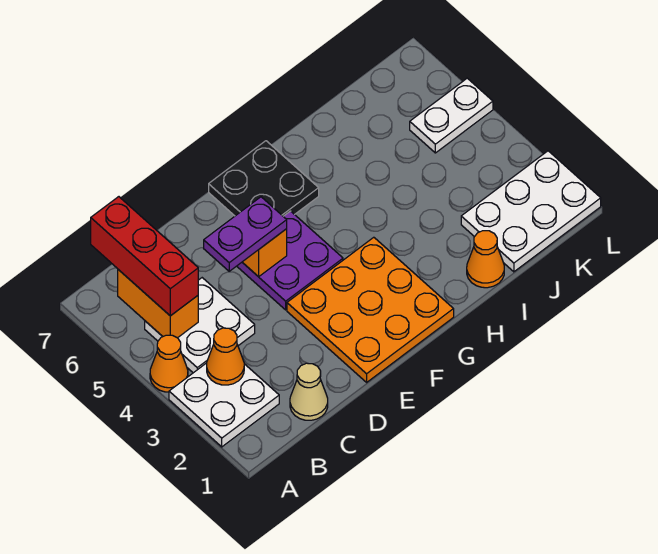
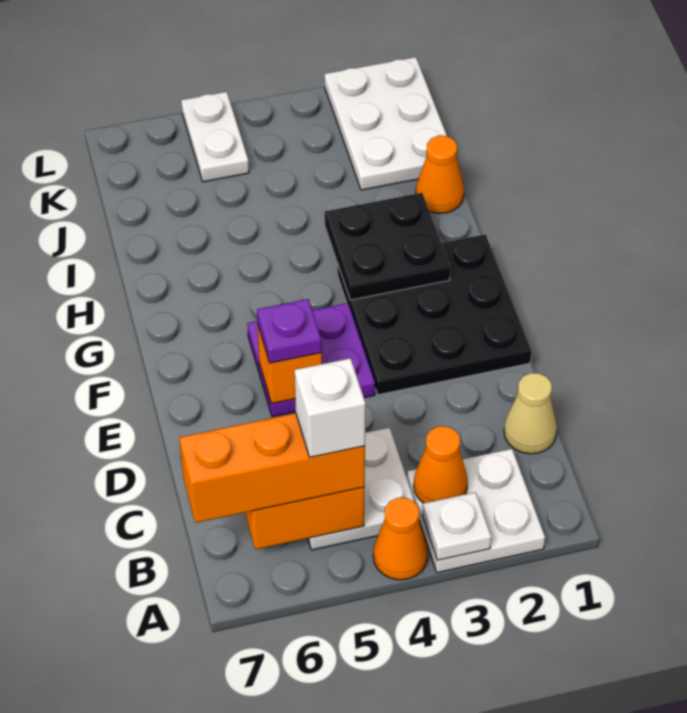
none -> white 1x1 plate [423,492,491,560]
red 1x3 brick [91,197,198,316] -> orange 1x3 brick [179,413,365,523]
none -> white 1x1 brick [295,358,366,457]
purple 1x2 plate [204,197,287,271] -> purple 1x1 plate [257,299,322,363]
orange 3x3 plate [287,237,454,382] -> black 3x3 plate [338,234,531,395]
black 2x2 plate [209,141,319,216] -> black 2x2 plate moved to [325,193,450,300]

